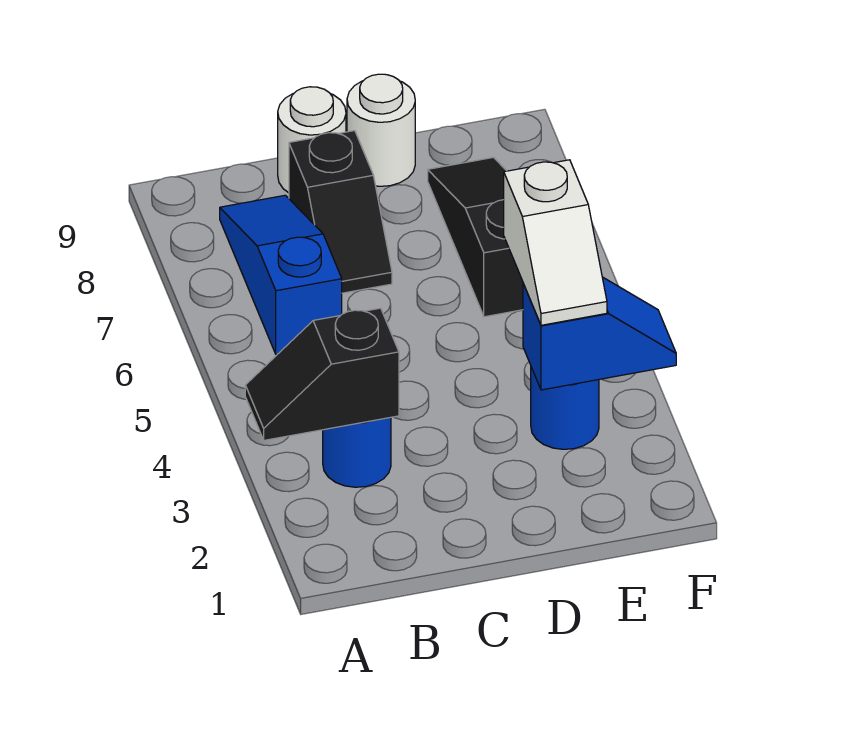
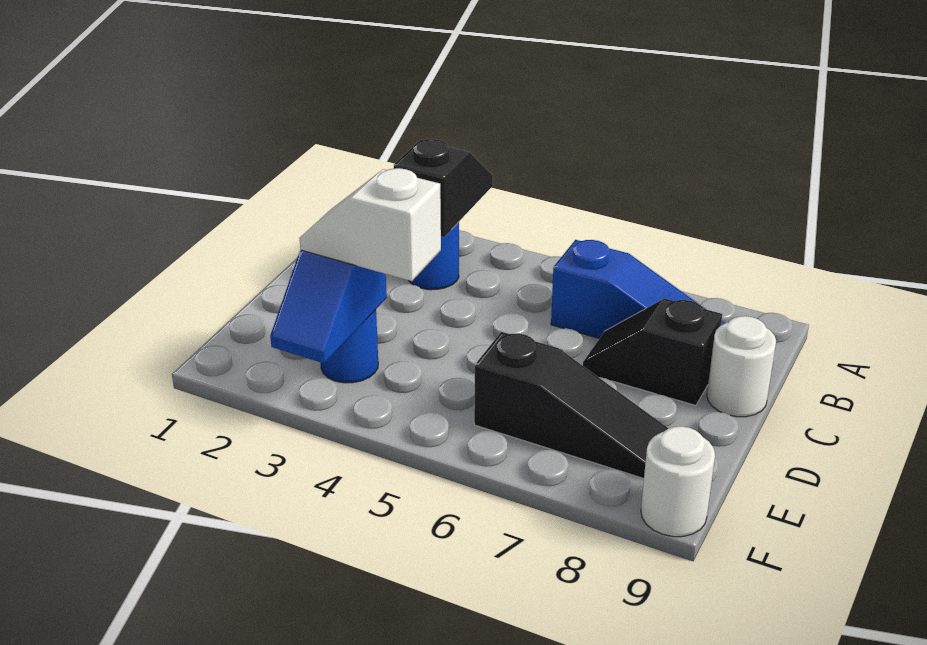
white 1x1 round brick [347,74,415,186] -> white 1x1 round brick moved to [641,426,715,537]

